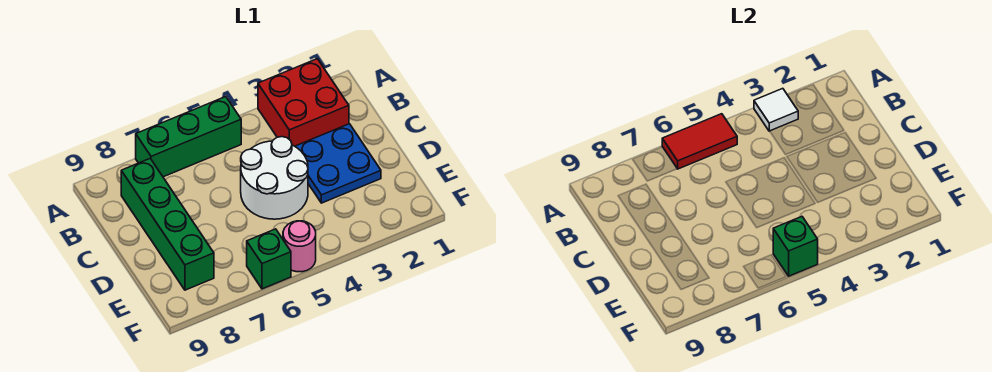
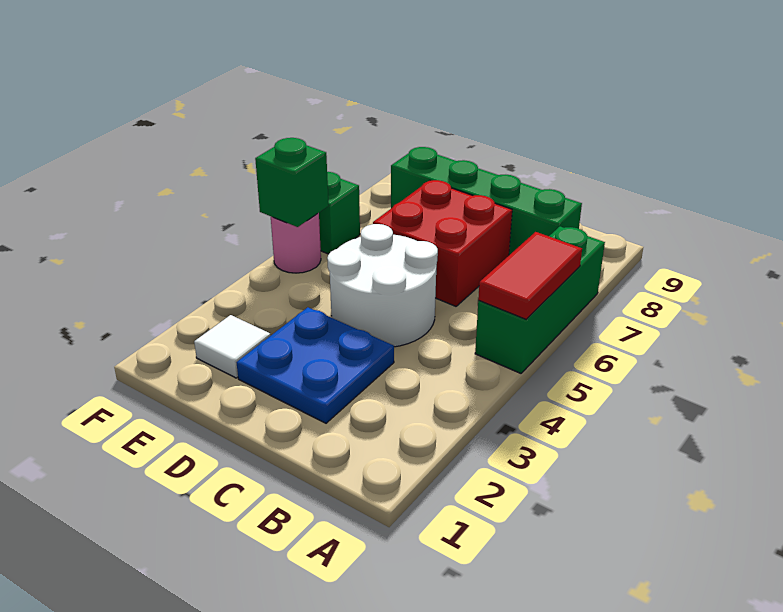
red 2x2 brick [258,59,349,146] -> red 2x2 brick moved to [373,180,512,306]
white 1x1 tile [754,88,798,131] -> white 1x1 tile moved to [194,315,271,378]

